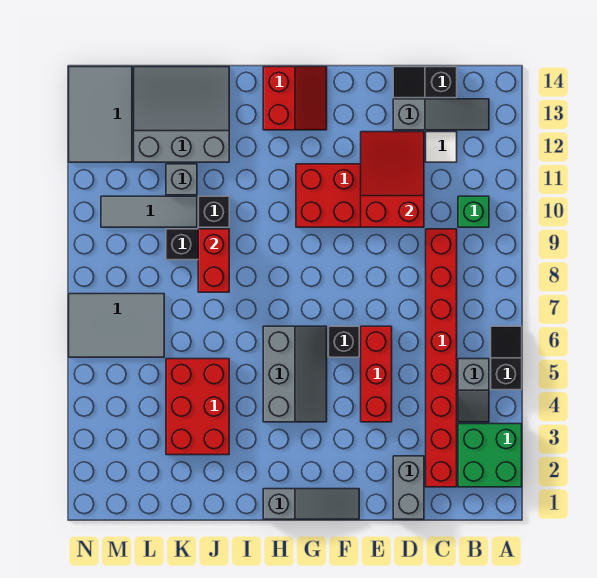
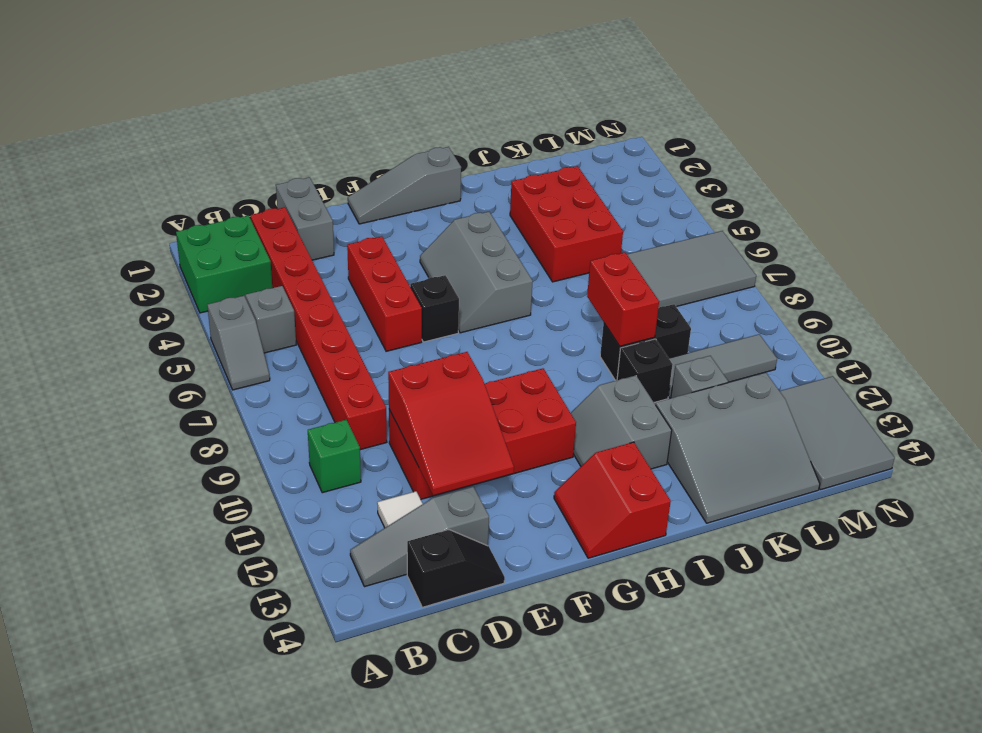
black 1x2 slope [491,326,522,390] -> grey 1x2 slope [207,296,270,390]
none -> grey 2x2 slope [571,375,672,469]

